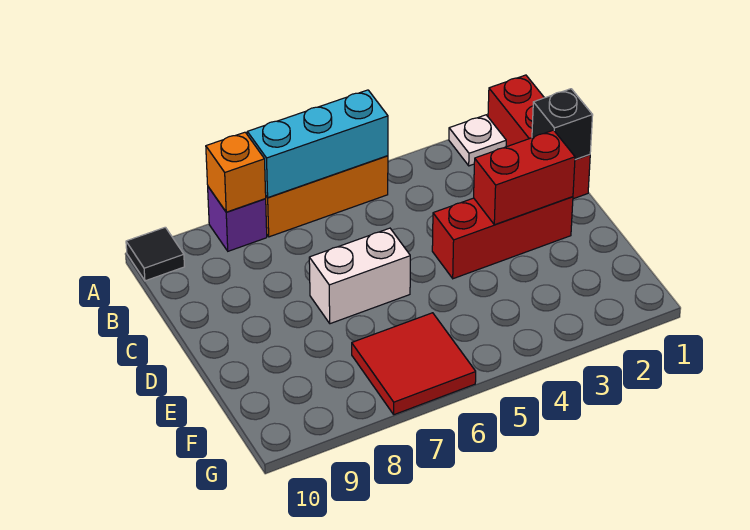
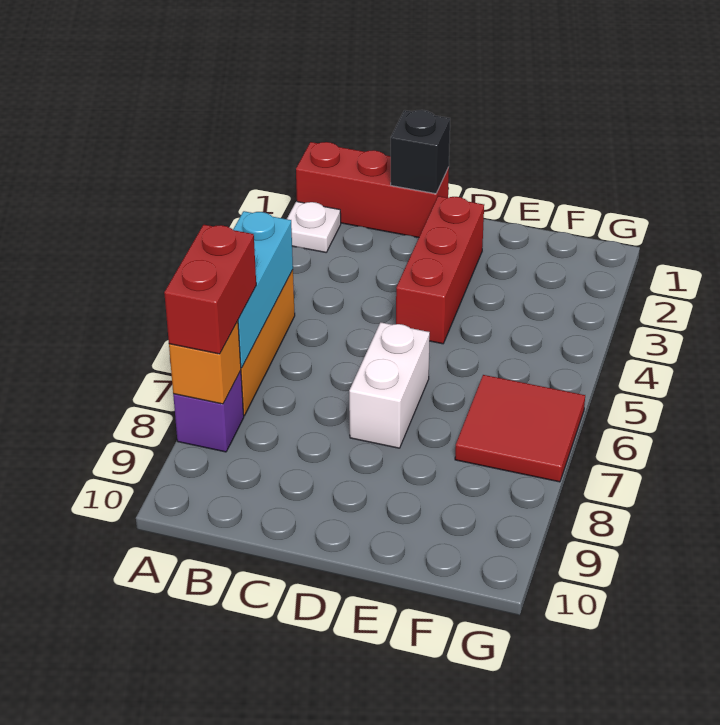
black 1x1 tile [126,227,185,281] -> none
red 1x2 brick [474,130,575,225] -> red 1x2 brick moved to [164,225,256,354]

